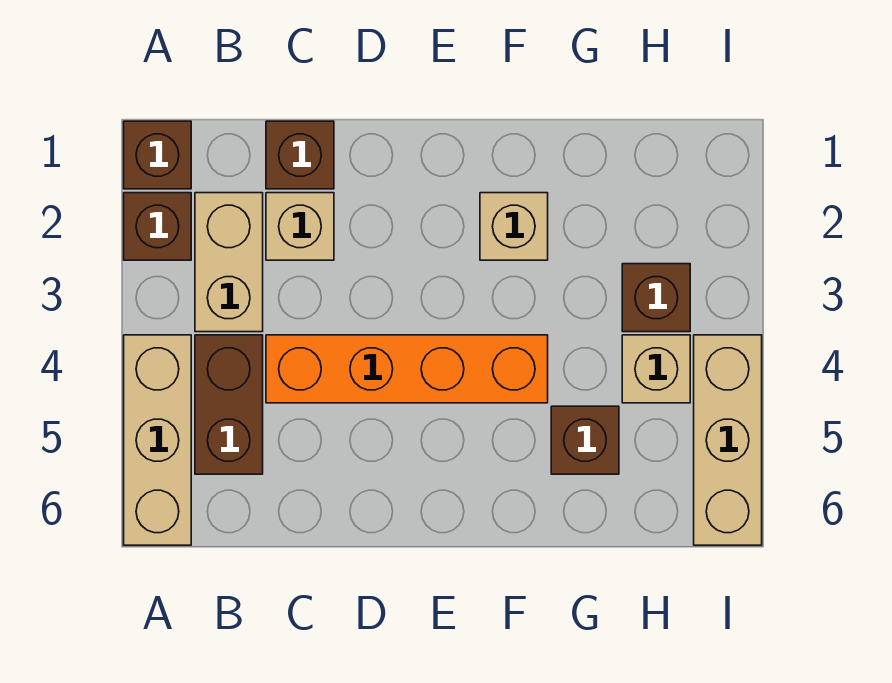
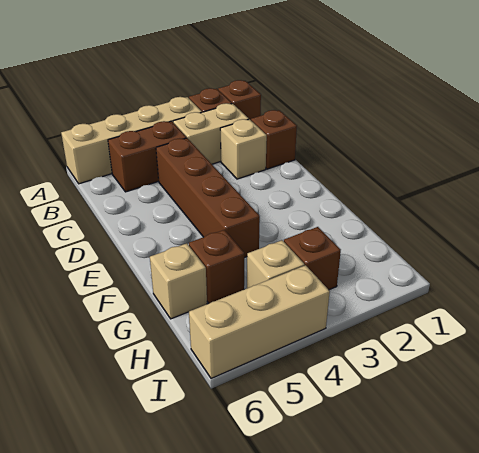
tan 1x3 brick [124,335,191,545] -> tan 1x4 brick [61,97,202,184]
orange 1x4 brick [266,335,548,403] -> brown 1x4 brick [156,138,260,258]
tan 1x1 brick [480,193,548,260] -> tan 1x1 brick moved to [150,243,207,319]

